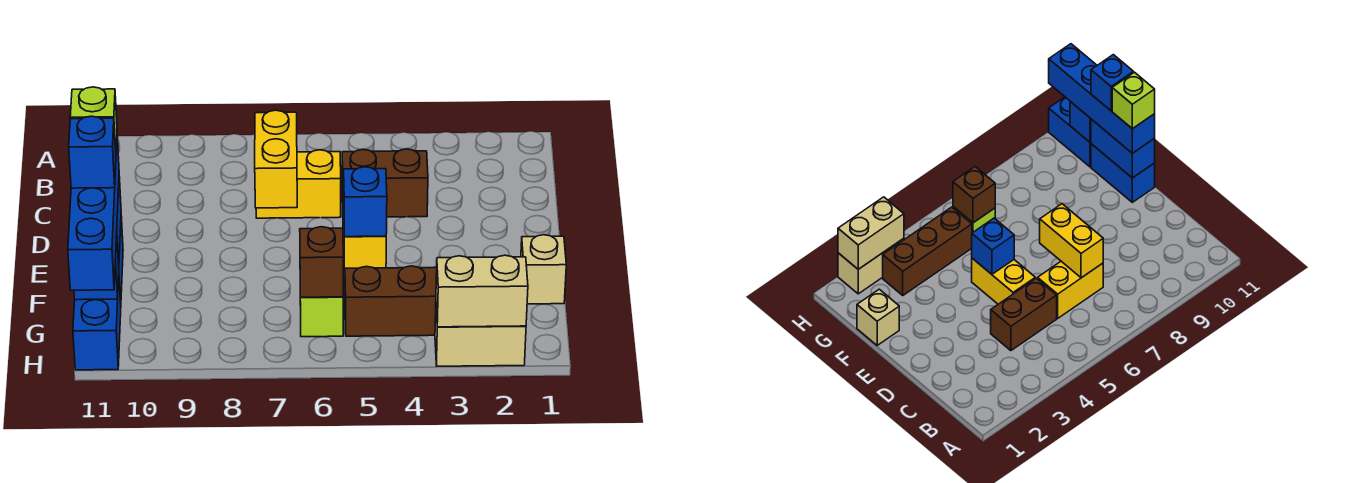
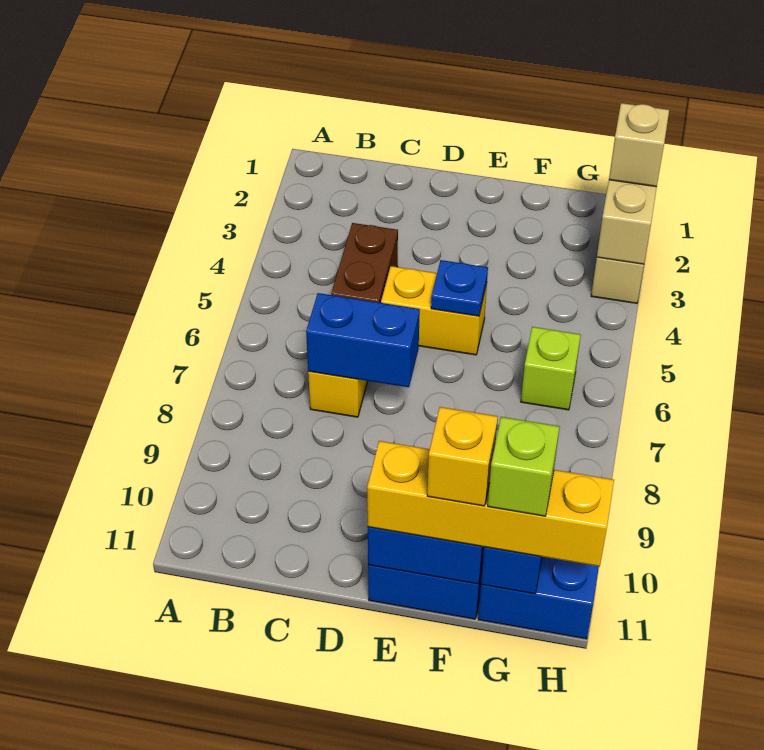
yellow 1x2 brick [255,110,297,208] -> blue 1x2 brick [306,293,420,387]
blue 1x1 brick [344,167,387,237] -> blue 1x1 plate [431,260,488,316]
blue 1x4 brick [68,137,119,290] -> yellow 1x4 brick [367,441,614,567]
lime 1x1 brick [70,87,117,151] -> lime 1x1 brick moved to [488,417,559,516]
tan 1x1 brick [521,235,566,304] -> tan 1x1 brick moved to [609,103,669,187]
blue 1x1 brick [69,116,116,188] -> yellow 1x1 brick [427,407,498,506]
brown 1x3 brick [345,266,437,336] -> none
brown 1x1 brick [300,227,343,297] -> none

